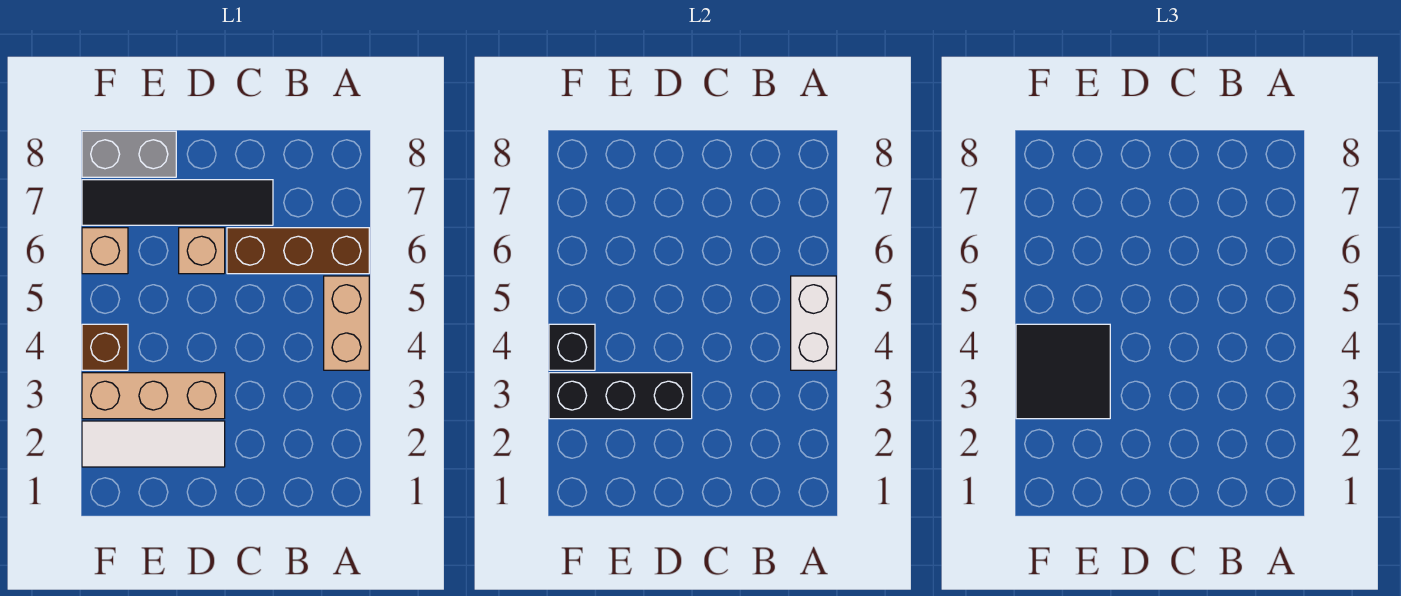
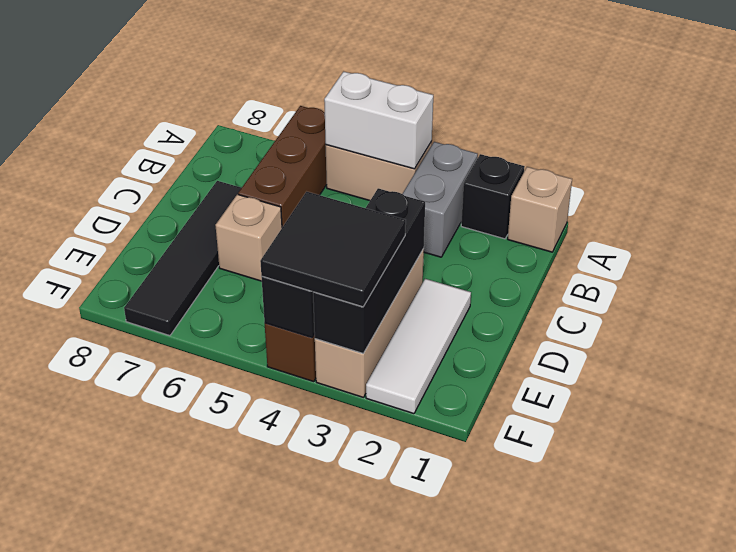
none -> black 1x1 brick [461,154,525,239]
grey 1x2 brick [82,131,176,177] -> grey 1x2 brick moved to [403,142,478,257]
tan 1x1 brick [82,228,128,274] -> tan 1x1 brick moved to [508,167,572,252]

